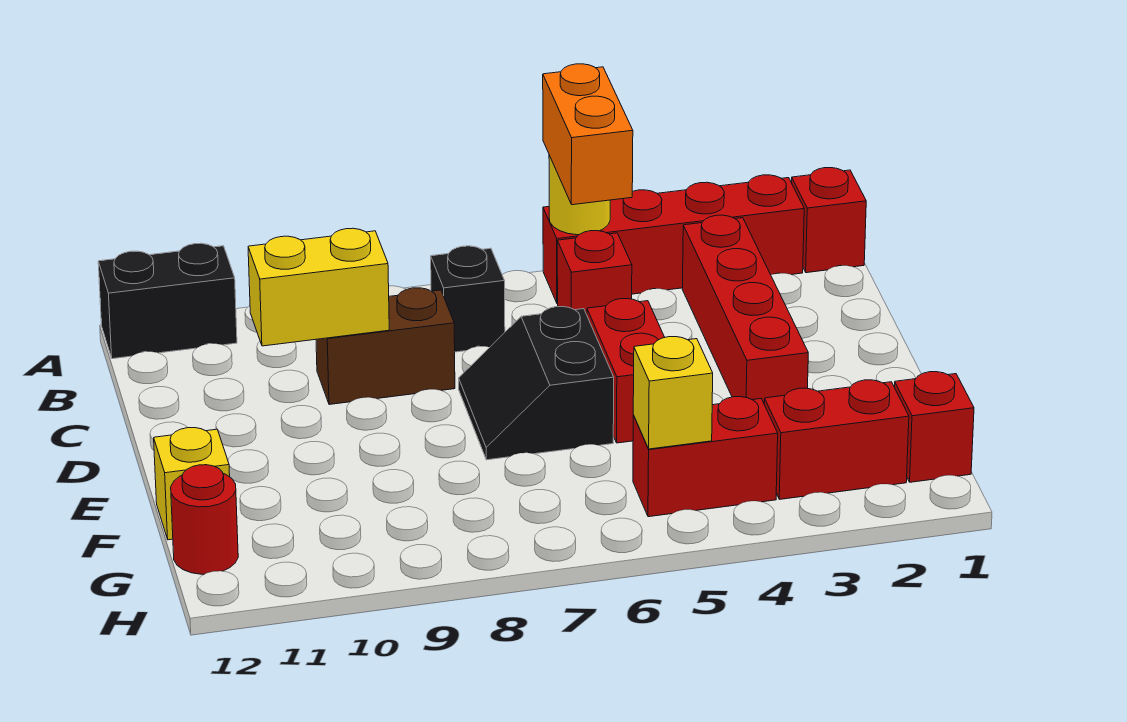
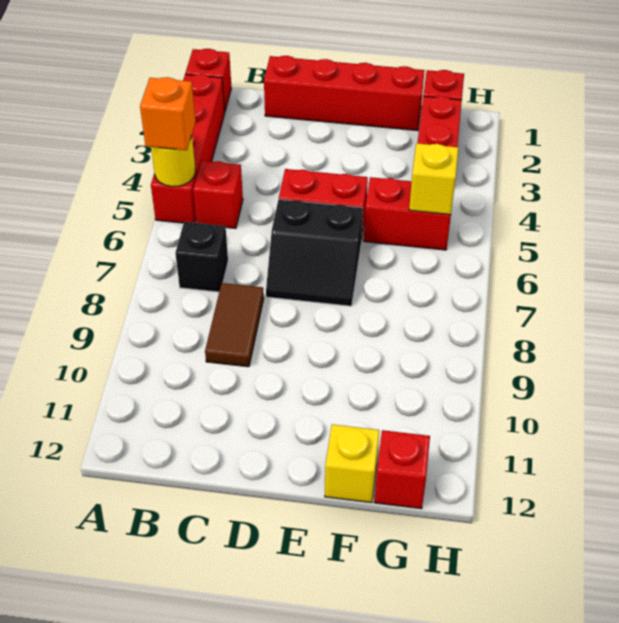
orange 1x2 brick [543,64,633,205] -> orange 1x1 brick [140,77,195,150]
black 1x2 brick [98,243,237,359] -> none
red 1x4 brick [682,215,808,403] -> red 1x4 brick moved to [264,56,425,131]
brown 1x2 brick [316,288,455,405] -> brown 1x2 tile [205,283,264,367]
yellow 1x2 brick [248,228,389,346] -> none
red 1x2 brick [633,397,778,517] -> red 1x2 brick turned to [364,177,451,250]
red 1x1 round brick [171,465,238,574] -> red 1x1 brick [374,430,430,509]

